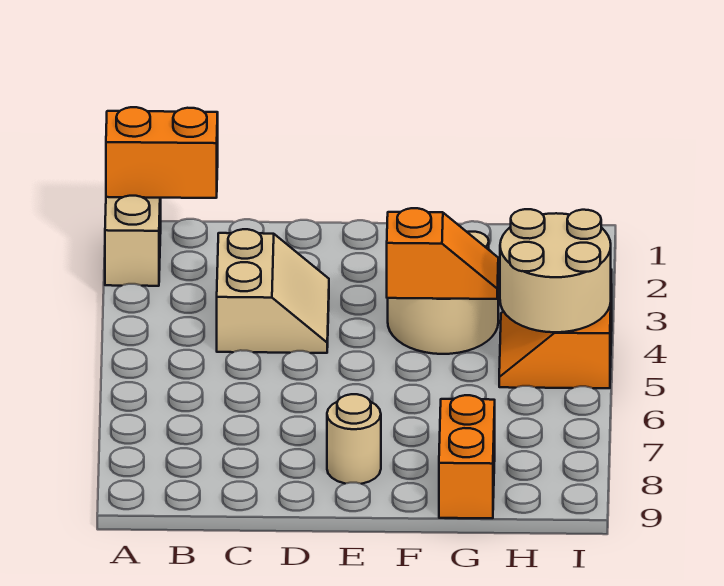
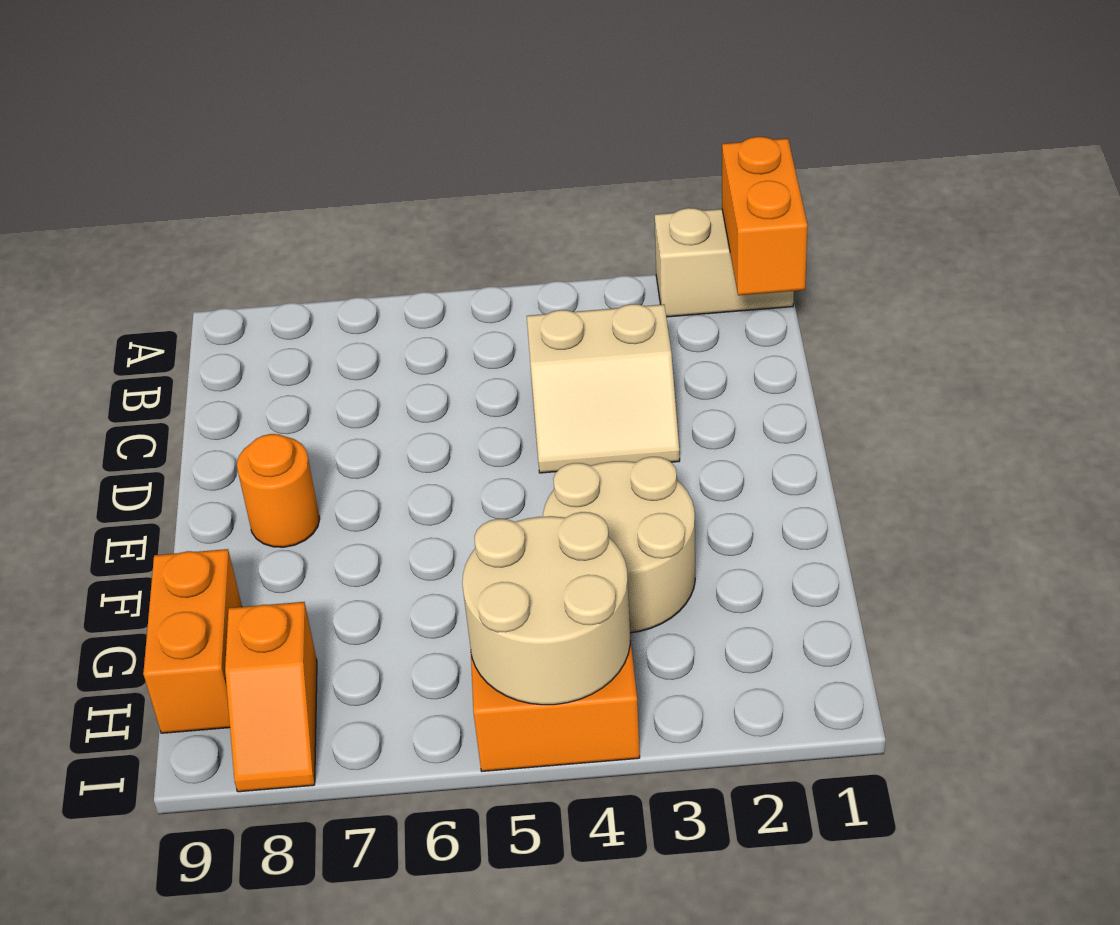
tan 1x1 round brick [327,394,381,484] -> orange 1x1 round brick [237,434,320,547]
orange 1x2 slope [387,208,498,299] -> orange 1x2 slope moved to [225,602,317,792]
orange 1x2 brick [439,395,495,518] -> orange 1x2 brick turned to [143,549,242,733]

